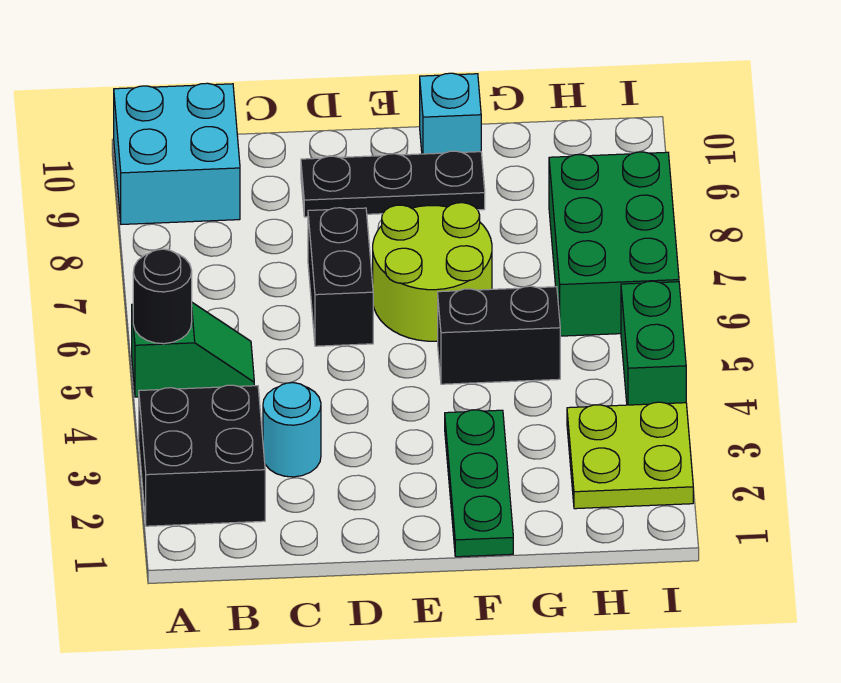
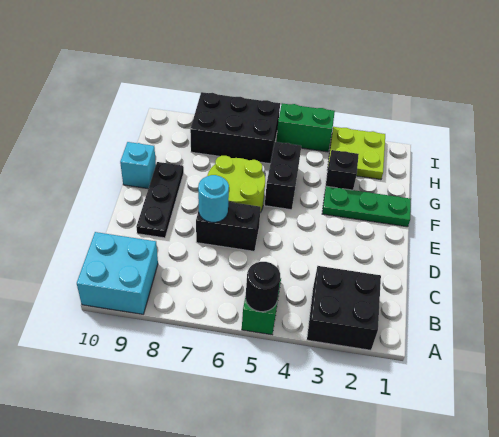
cyan 1x1 round brick [263,383,321,477] -> cyan 1x1 round brick moved to [198,175,229,222]
none -> black 1x1 brick [325,150,359,190]
green 2x3 brick [549,152,679,336] -> black 2x3 brick [190,92,280,164]

